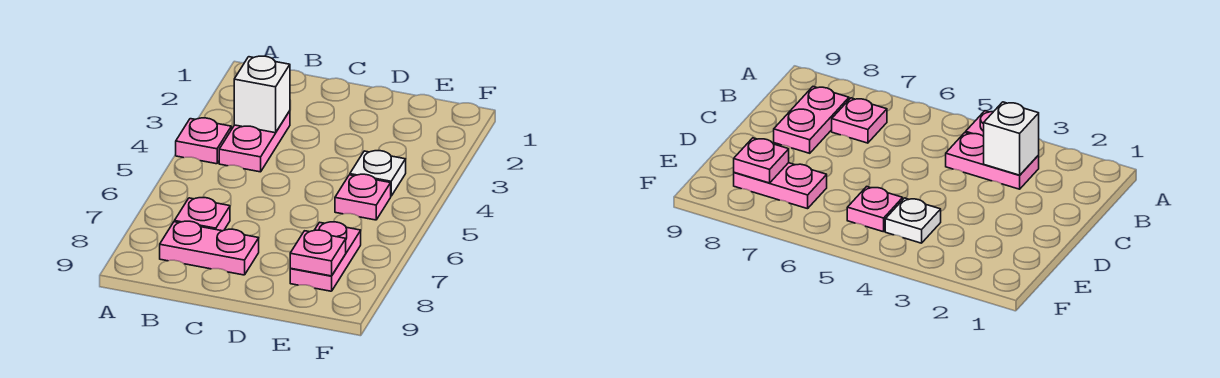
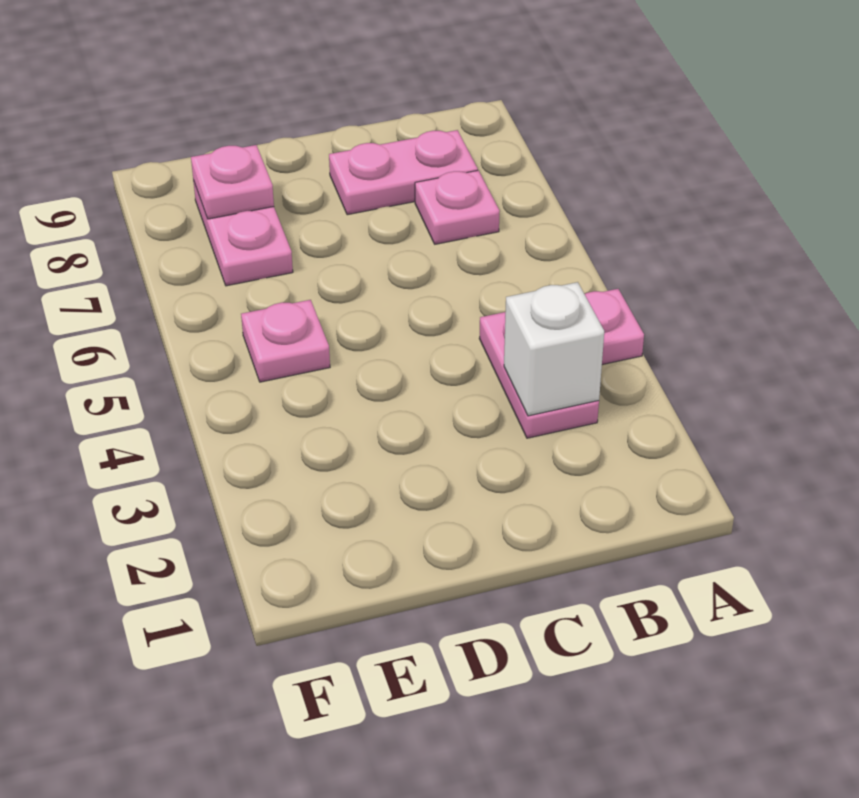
white 1x1 plate [350,151,406,196] -> none

